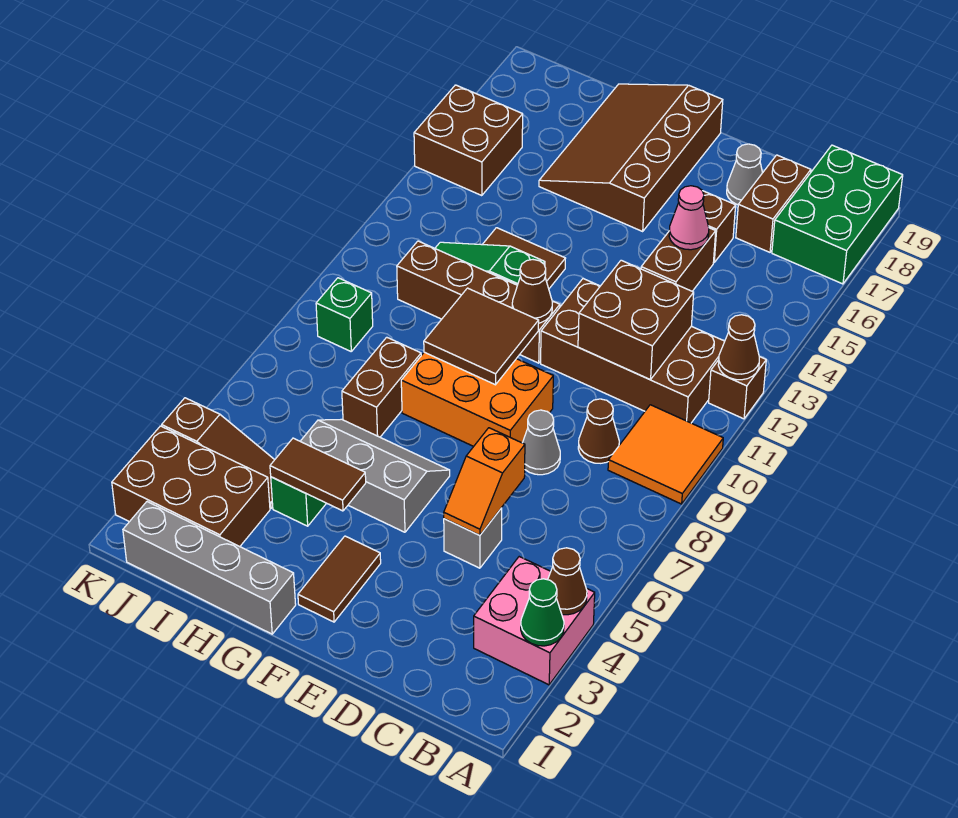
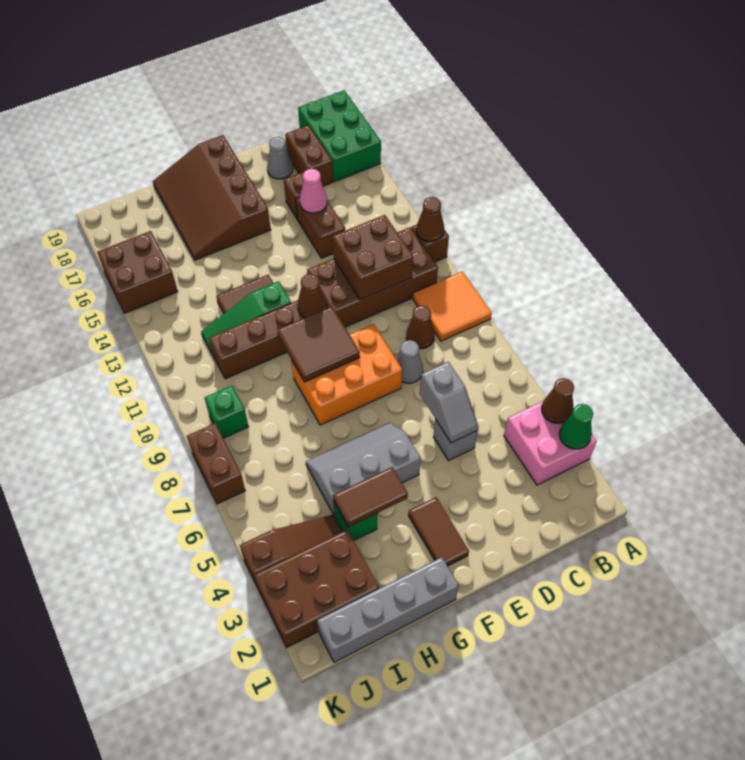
orange 1x2 slope [444,428,525,535] -> grey 1x2 slope [420,362,479,443]
brown 1x2 brick [342,337,421,437] -> brown 1x2 brick moved to [187,423,245,504]

